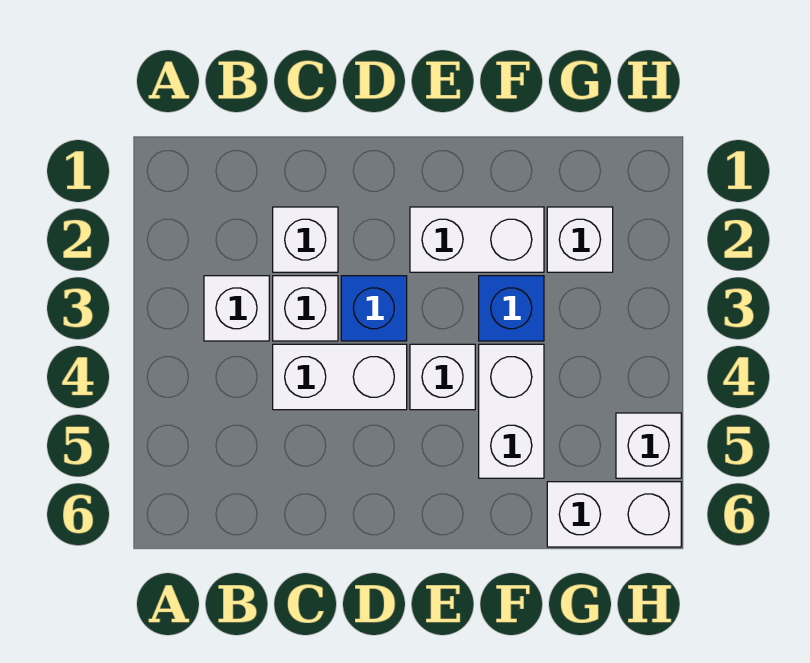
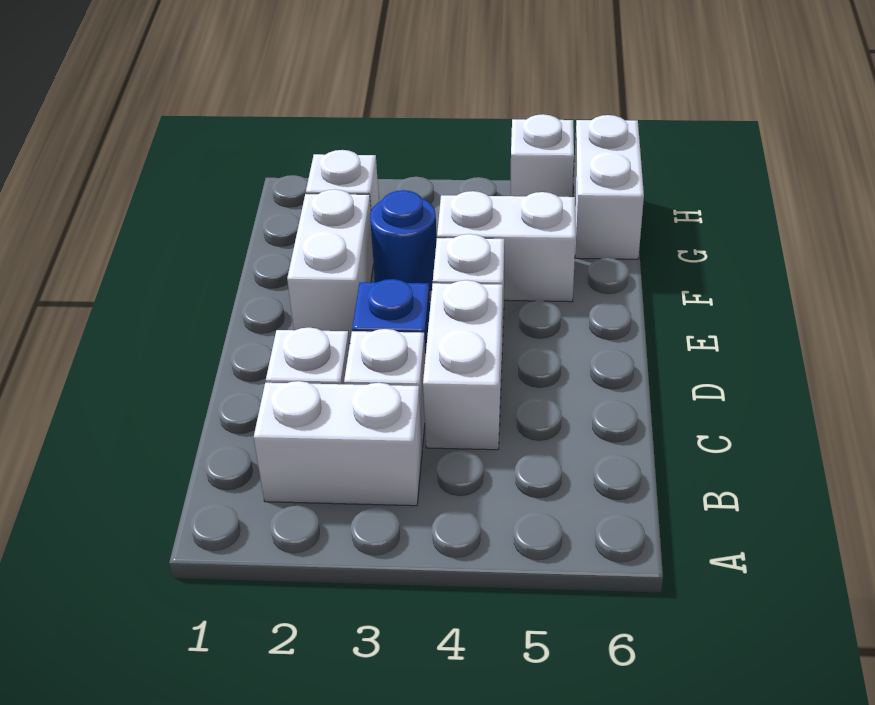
white 1x1 brick [204,276,269,341] -> white 1x2 brick [254,381,422,506]
blue 1x1 brick [479,276,544,341] -> blue 1x1 round brick [370,190,437,291]

